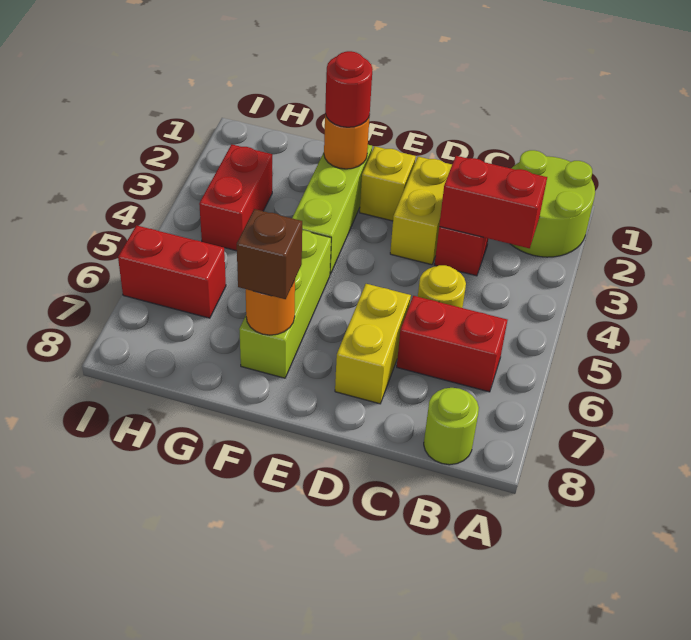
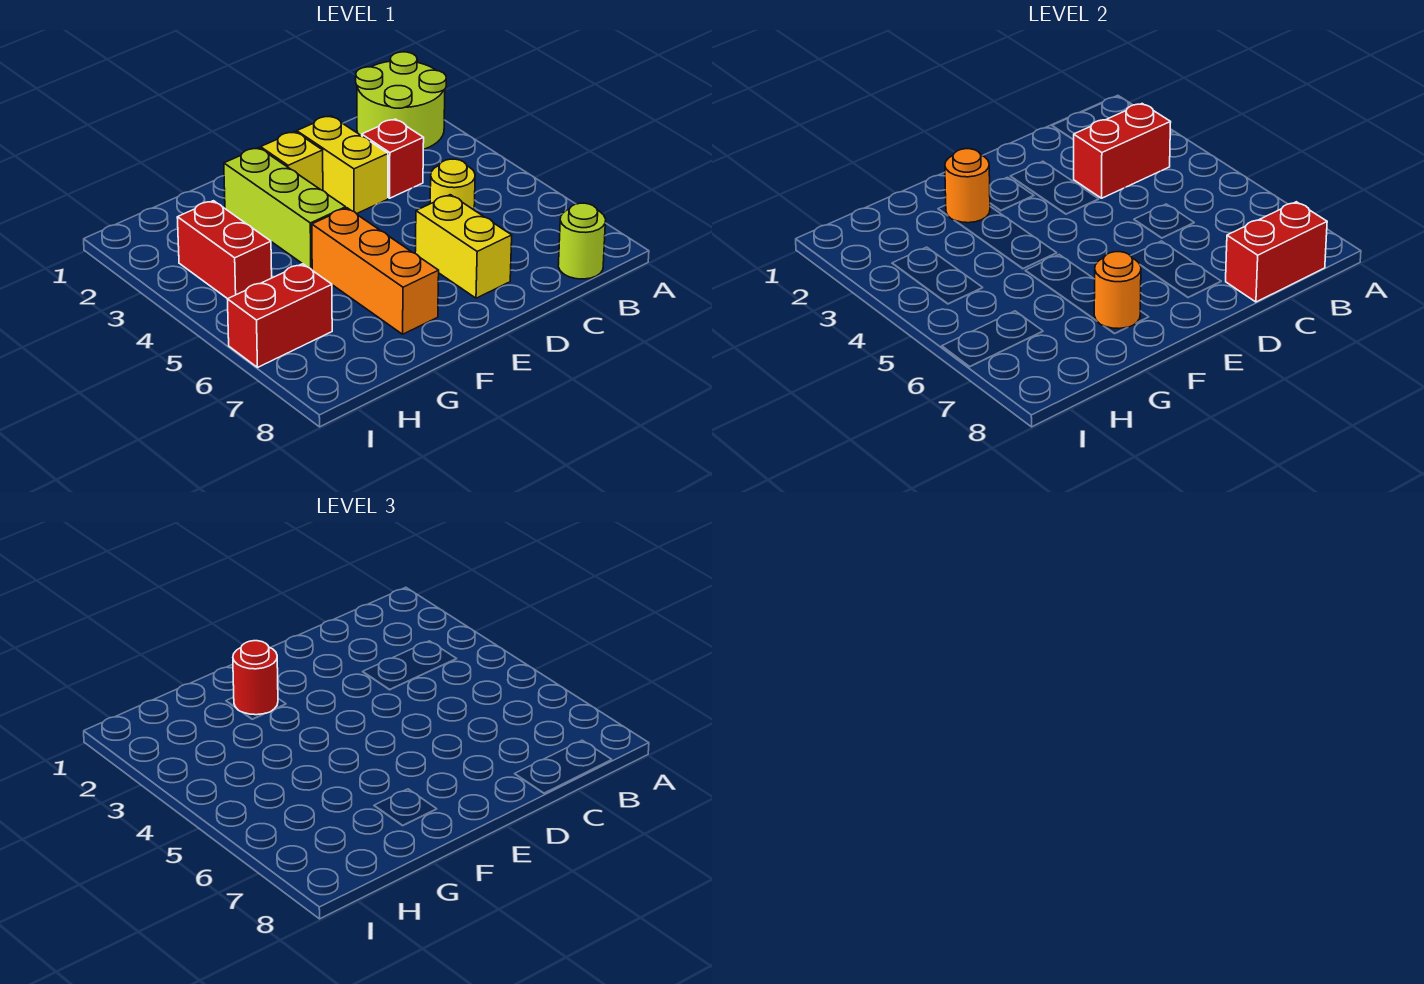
red 1x2 brick [397,296,507,392] -> red 1x2 brick moved to [1226,202,1327,302]
lime 1x3 brick [239,230,331,378] -> orange 1x3 brick [312,208,439,334]
brown 1x1 brick [237,209,302,299] -> none

